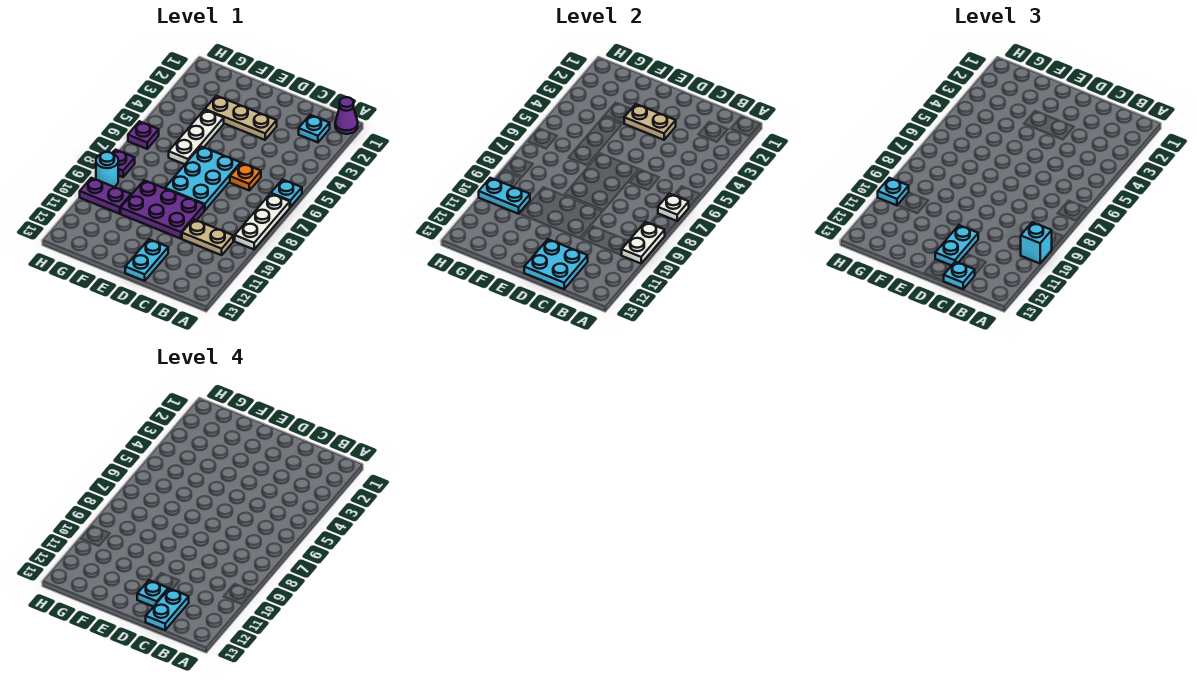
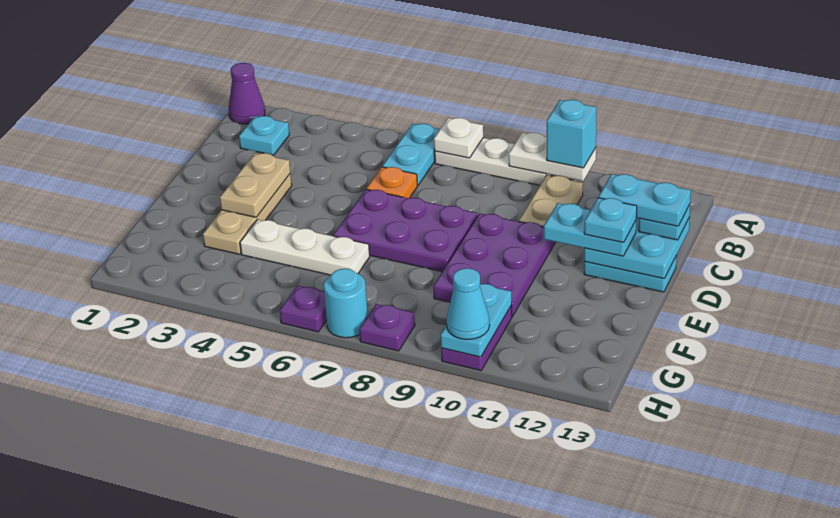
cyan 1x1 plate [271,180,302,207] -> cyan 1x2 plate [382,124,440,185]
cyan 2x3 plate [165,146,241,210] -> purple 2x3 plate [333,189,477,272]
cyan 1x1 round brick [96,152,118,187] -> cyan 1x1 round brick moved to [324,269,368,338]
cyan 1x1 plate [878,178,909,205] -> cyan 1x1 cone [447,268,490,340]

